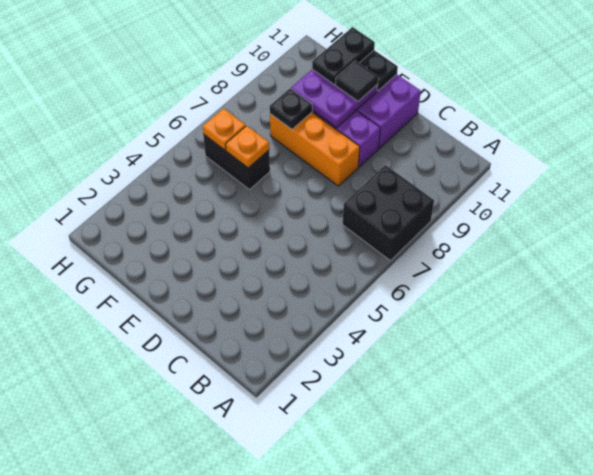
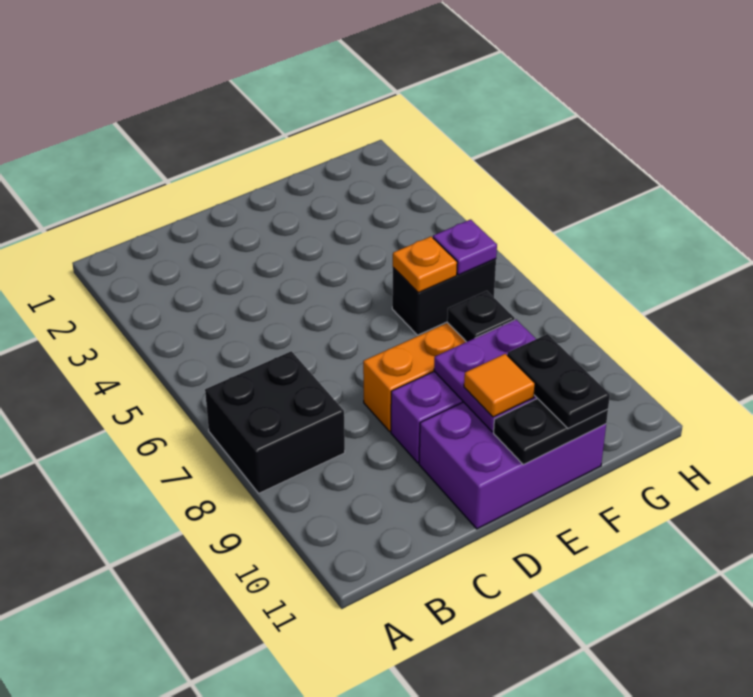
black 1x1 tile [336,61,378,101] -> orange 1x1 tile [464,354,535,417]
orange 1x1 plate [203,109,246,150] -> purple 1x1 plate [433,220,497,275]

